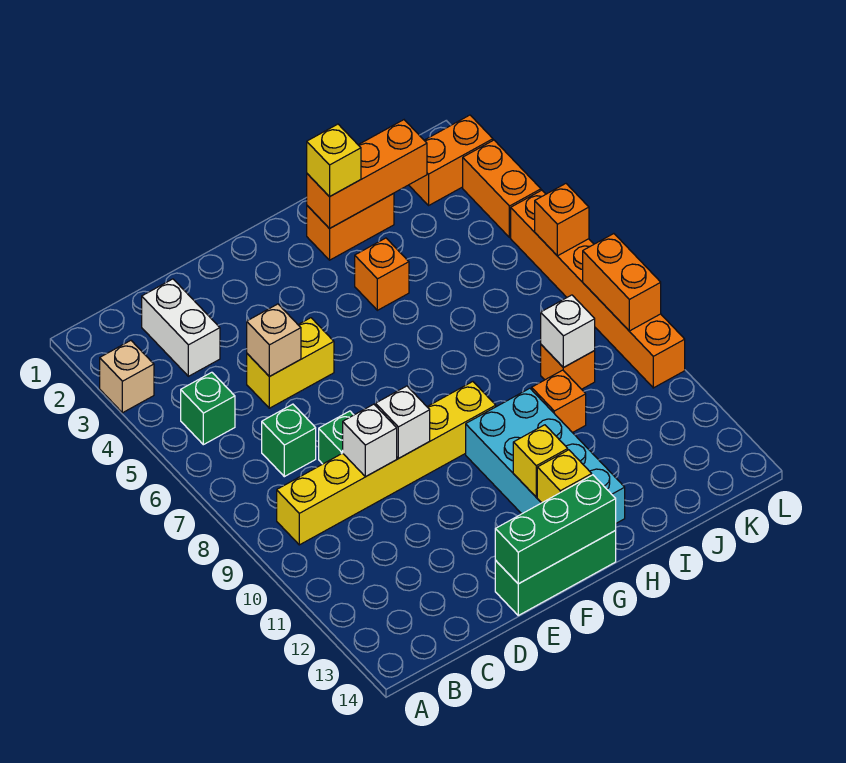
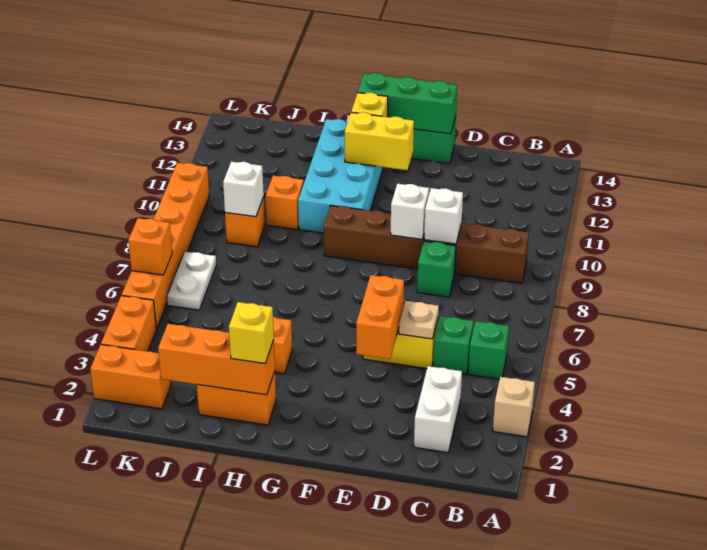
yellow 1x6 brick [277,382,496,545] -> brown 1x6 brick [324,206,529,283]
green 1x1 brick [262,404,316,477] -> green 1x1 brick moved to [433,316,474,374]
tan 1x1 brick [247,304,301,377] -> tan 1x1 plate [399,301,439,339]
yellow 1x1 brick [513,425,568,497] -> yellow 1x2 brick [345,112,414,170]
none -> white 1x2 plate [167,252,216,310]
orange 1x2 brick [583,234,661,331] -> orange 1x2 brick moved to [356,275,404,359]

